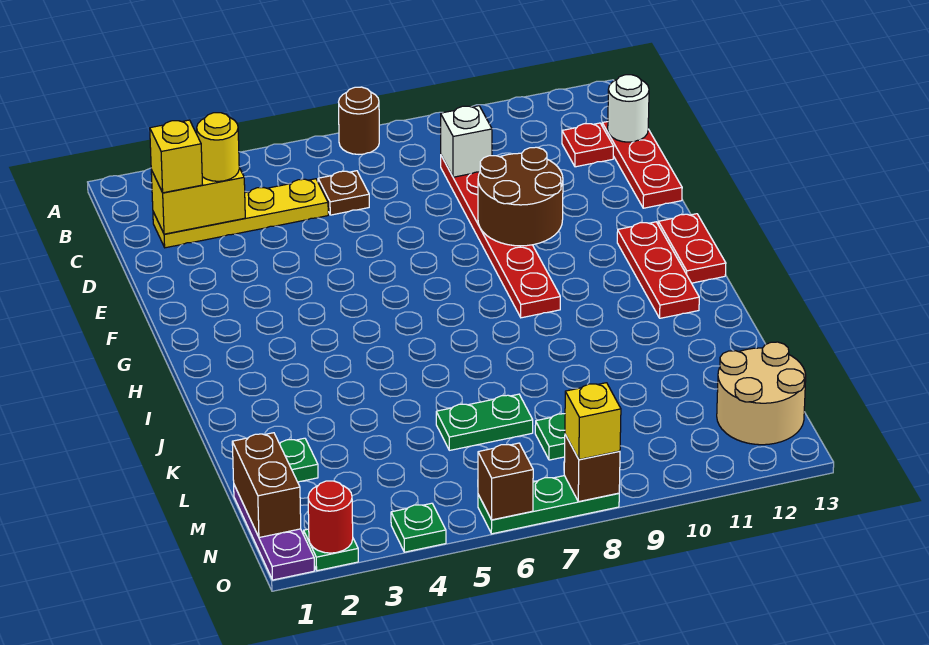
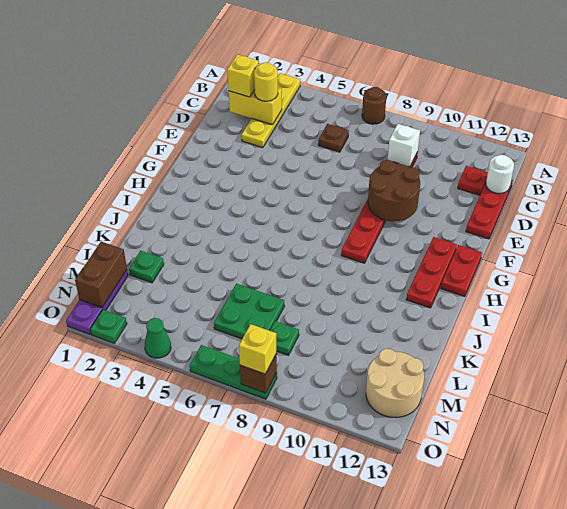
yellow 1x4 plate [153,179,328,248] -> yellow 1x4 plate turned to [242,73,300,148]
green 1x2 plate [436,394,533,450] -> green 2x2 plate [214,284,284,339]
red 1x1 round brick [308,481,353,553] -> none
green 1x1 plate [391,503,446,552] -> green 1x1 cone [145,318,171,358]
brown 1x1 brick [478,443,533,520] -> none

